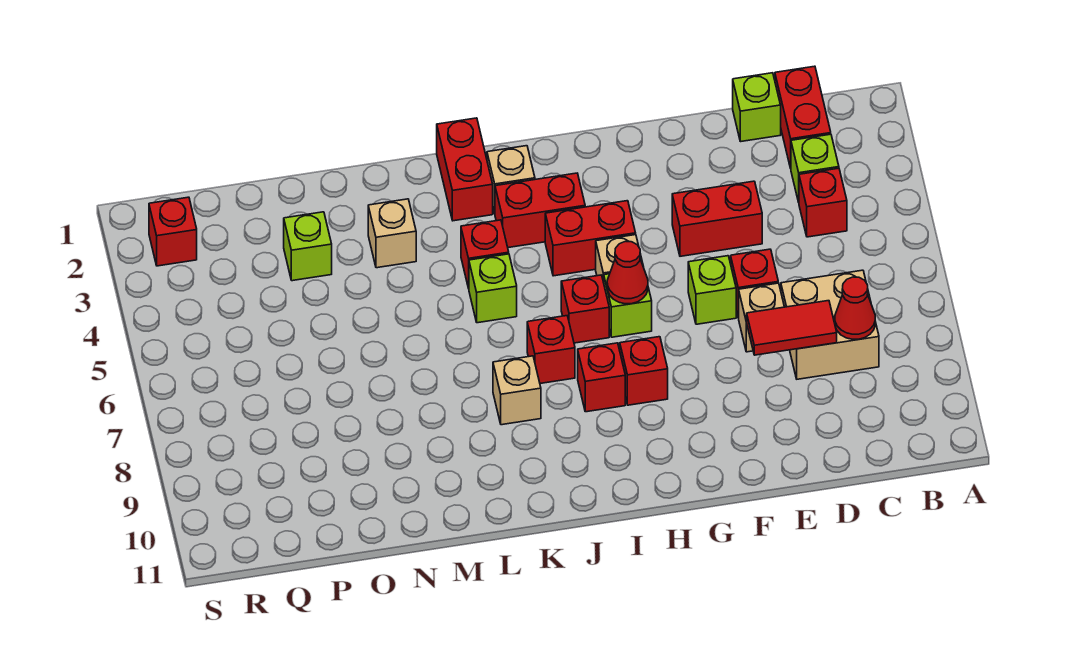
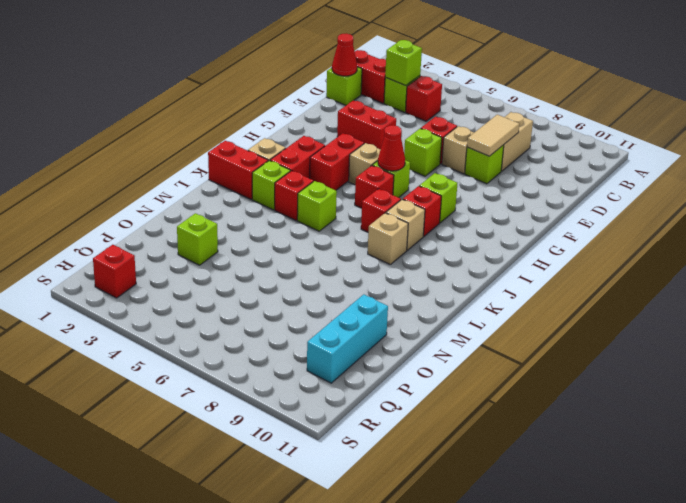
none -> lime 1x1 brick [385,40,422,86]
tan 2x2 brick [781,270,879,379] -> tan 1x2 brick [501,112,533,171]
red 1x1 cone [835,277,875,339] -> red 1x1 cone moved to [332,33,357,76]
red 1x2 tile [747,301,837,355] -> tan 1x2 tile [467,115,519,156]
red 1x2 brick [672,181,762,256] -> red 1x2 brick turned to [337,100,396,149]
none -> lime 1x1 brick [465,145,504,184]
red 1x1 brick [620,337,668,405] -> lime 1x1 brick [419,173,457,223]
none -> lime 1x1 brick [252,161,291,210]
tan 1x1 brick [368,199,416,268] -> tan 1x1 brick moved to [386,199,425,250]
none -> cyan 1x3 brick [307,294,388,383]

